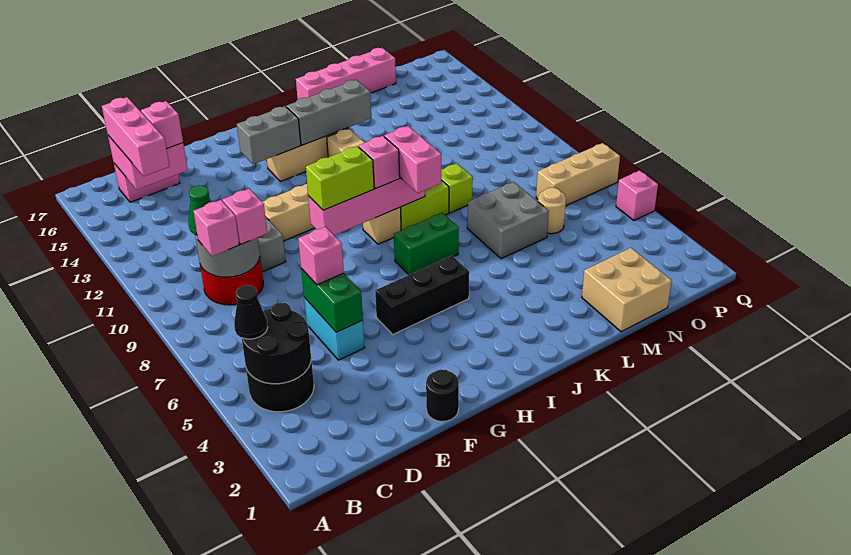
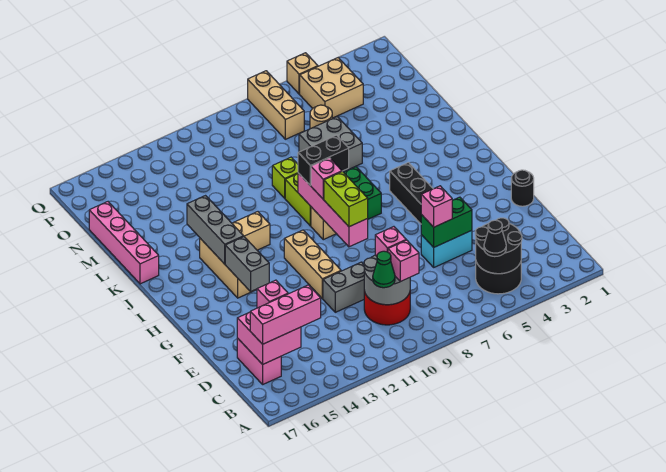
pink 1x2 brick [384,126,441,193] -> black 1x2 brick [298,135,349,185]
tan 2x2 brick [582,248,672,332] -> tan 2x2 brick moved to [300,58,363,118]
pink 1x1 brick [616,171,658,220] -> tan 1x1 brick [287,53,318,94]

